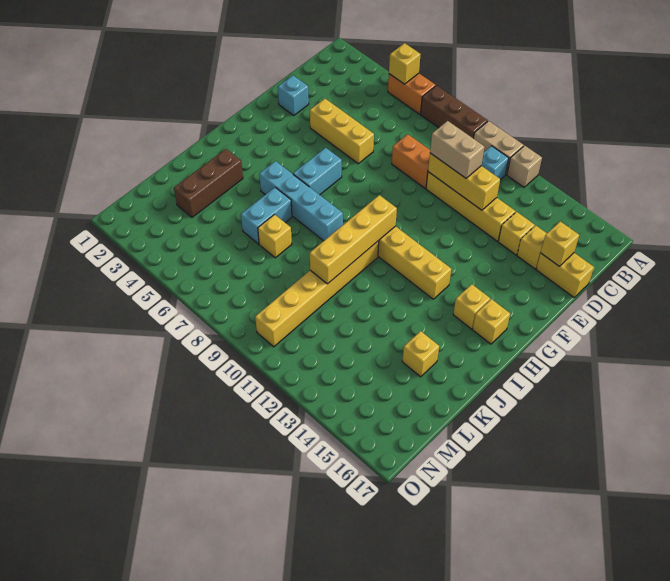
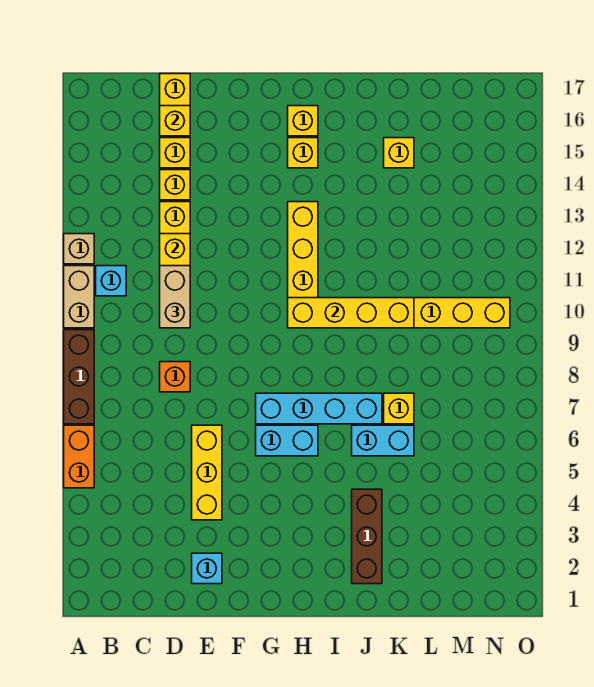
yellow 1x1 brick [389,43,421,84] -> none
orange 1x2 brick [392,134,430,188] -> orange 1x1 brick [160,362,190,392]
cyan 1x4 brick [259,161,343,241] -> cyan 1x4 brick turned to [256,393,382,424]
brown 1x3 brick [174,149,243,217] -> brown 1x3 brick turned to [352,489,382,584]

